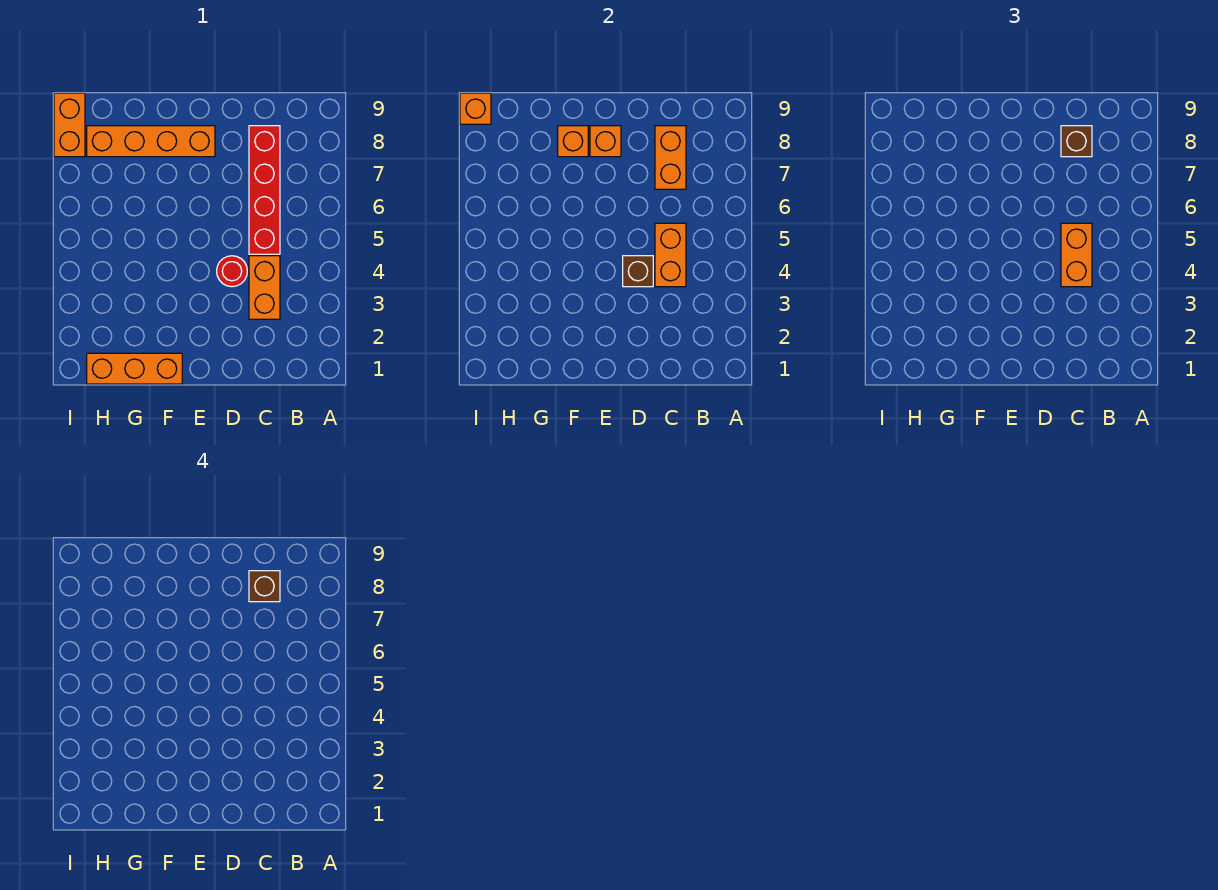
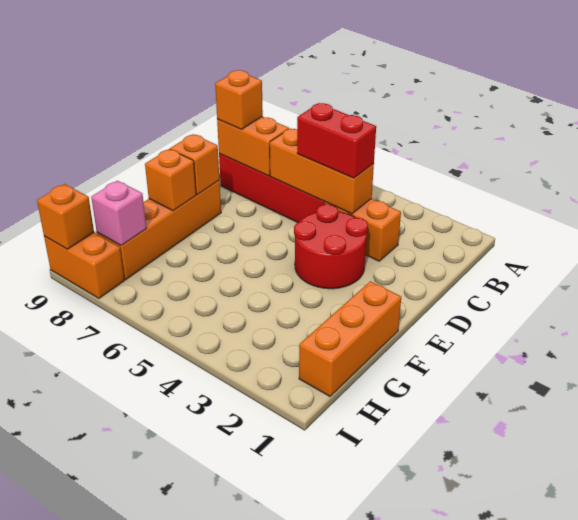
orange 1x2 brick [655,223,686,287] -> orange 1x3 brick [270,128,374,214]
orange 1x2 brick [1061,223,1092,287] -> red 1x2 brick [297,103,376,178]
brown 1x1 brick [1061,126,1092,157] -> orange 1x1 brick [215,70,263,129]
brown 1x1 brick [249,571,280,602] -> none
red 1x1 round brick [217,256,247,287] -> red 2x2 round brick [294,204,368,289]
brown 1x1 brick [623,256,653,287] -> none
none -> pink 1x1 brick [91,181,146,245]

